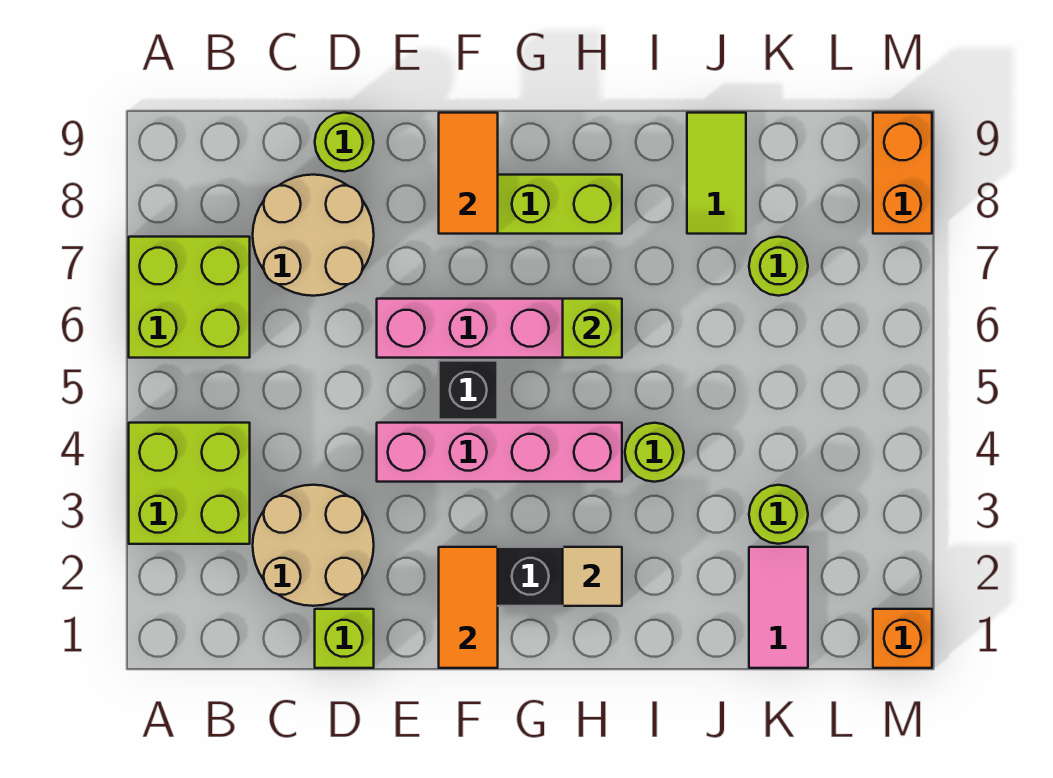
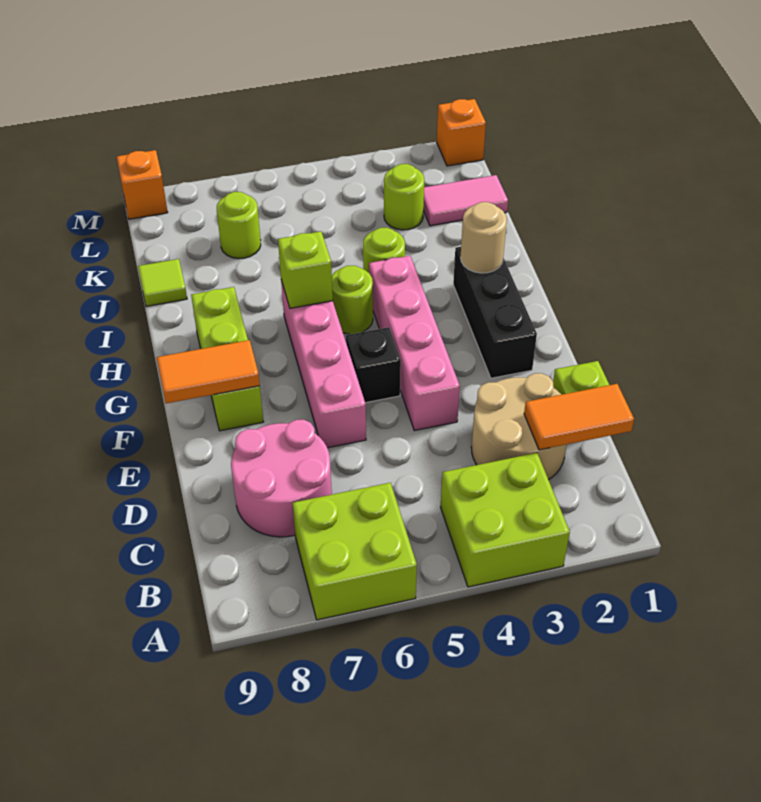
tan 2x2 round brick [253,175,374,296] -> pink 2x2 round brick [231,420,332,537]
lime 1x1 round brick [315,113,374,172] -> lime 1x1 round brick moved to [332,266,373,334]
orange 1x2 tile [439,547,498,668] -> orange 1x2 tile moved to [524,384,634,450]
tan 1x1 tile [563,547,622,606] -> tan 1x1 round brick [461,202,507,273]
lime 1x2 tile [687,113,746,234] -> lime 1x1 tile [138,259,187,306]
orange 1x2 brick [873,113,932,234] -> orange 1x1 brick [117,150,168,219]

